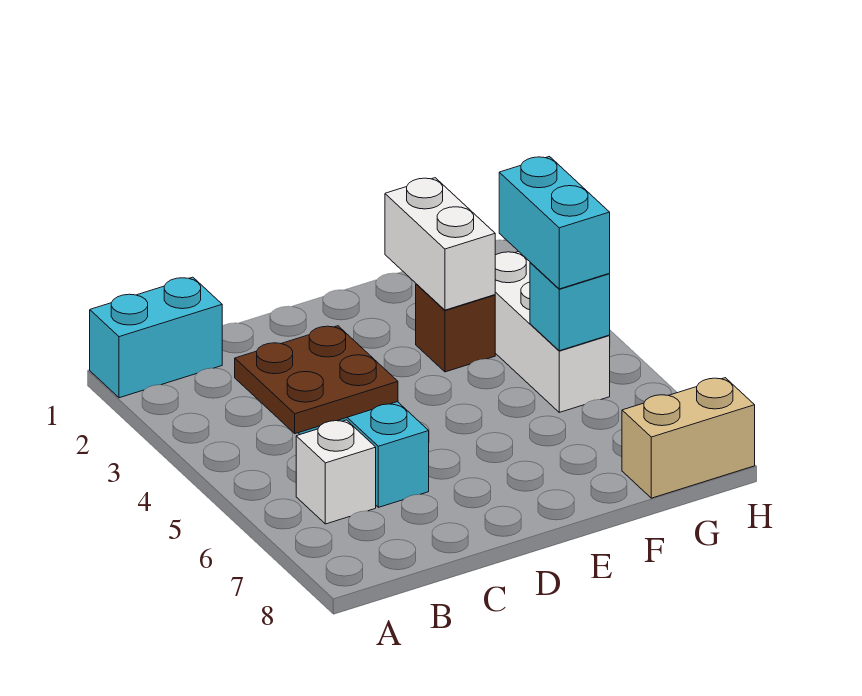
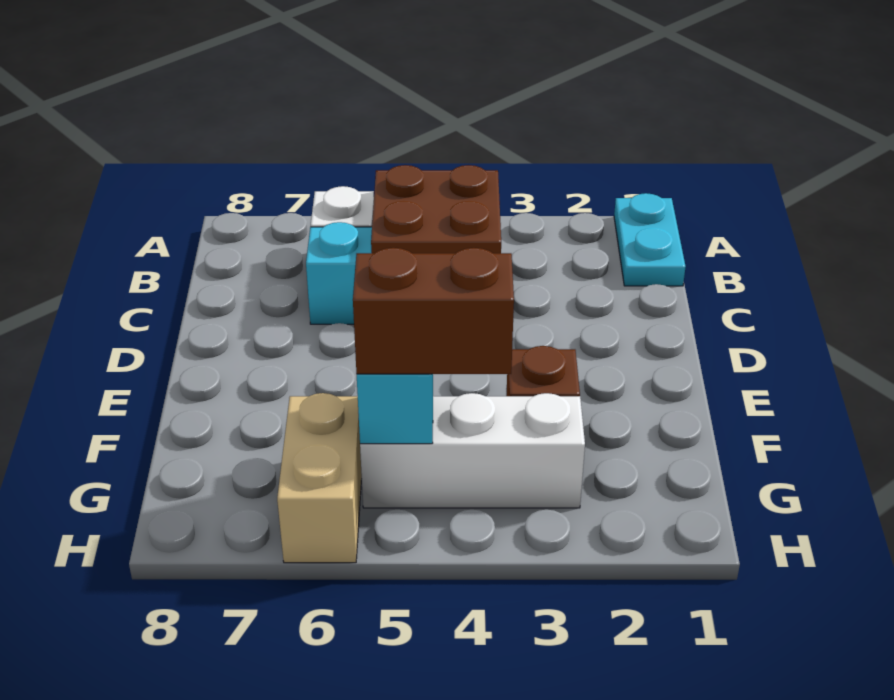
cyan 1x2 brick [90,277,222,398] -> cyan 1x2 plate [614,193,686,286]
white 1x2 brick [385,178,495,310] -> none
cyan 1x2 brick [499,157,610,289] -> brown 1x2 brick [353,248,514,374]
tan 1x2 brick [622,378,755,498] -> tan 1x2 brick moved to [277,393,362,563]

